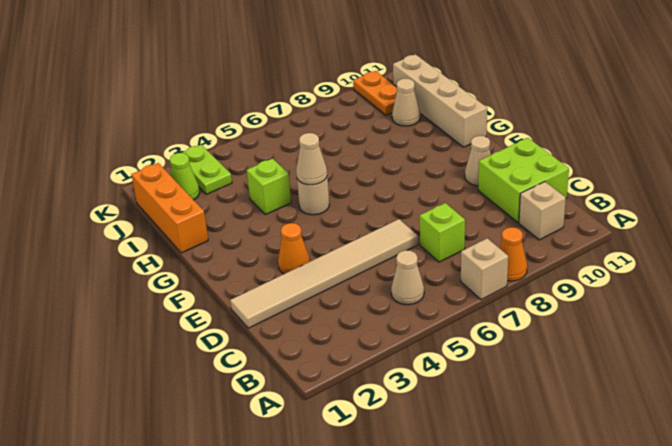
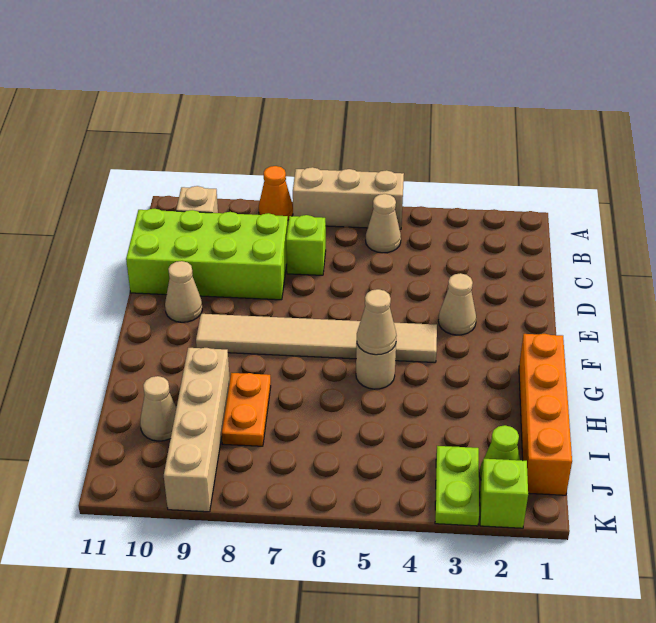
tan 1x1 brick [461,238,508,300] -> tan 1x3 brick [293,167,404,229]
lime 2x2 brick [478,138,569,222] -> lime 2x4 brick [126,209,288,300]
tan 1x6 tile [230,219,418,328] -> tan 1x6 tile moved to [196,314,437,363]
orange 1x1 cone [278,223,310,274] -> tan 1x1 cone [438,273,476,335]
tan 1x4 brick [393,54,487,147] -> tan 1x4 brick moved to [164,348,230,512]
orange 1x3 brick [131,163,208,253] -> orange 1x4 brick [519,334,572,495]
lime 1x1 brick [247,158,291,214] -> lime 1x1 brick moved to [480,459,528,528]
orange 1x2 plate [353,71,397,115] -> orange 1x2 plate moved to [222,373,271,446]

